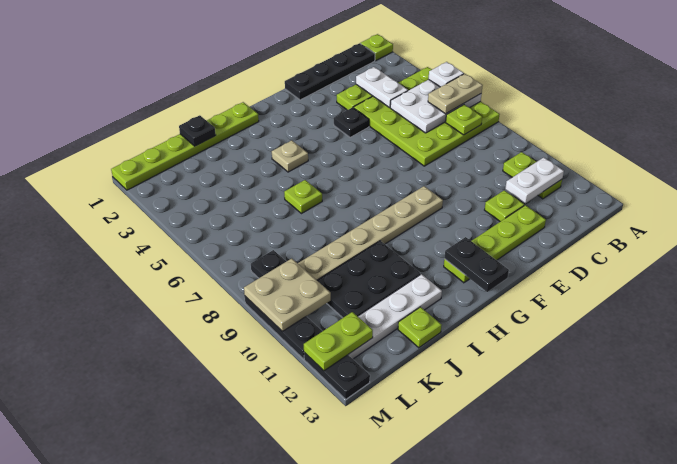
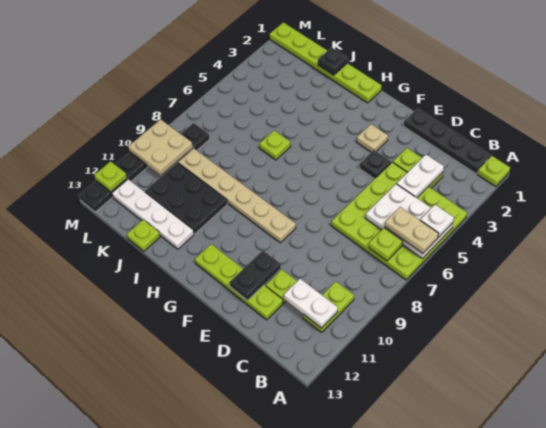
black 1x2 plate [444,237,509,292] -> black 1x2 plate moved to [230,251,281,301]
tan 1x1 plate [272,140,308,172] -> tan 1x1 plate moved to [357,124,388,152]
lime 1x2 plate [304,312,373,371] -> lime 1x1 plate [94,161,127,192]

